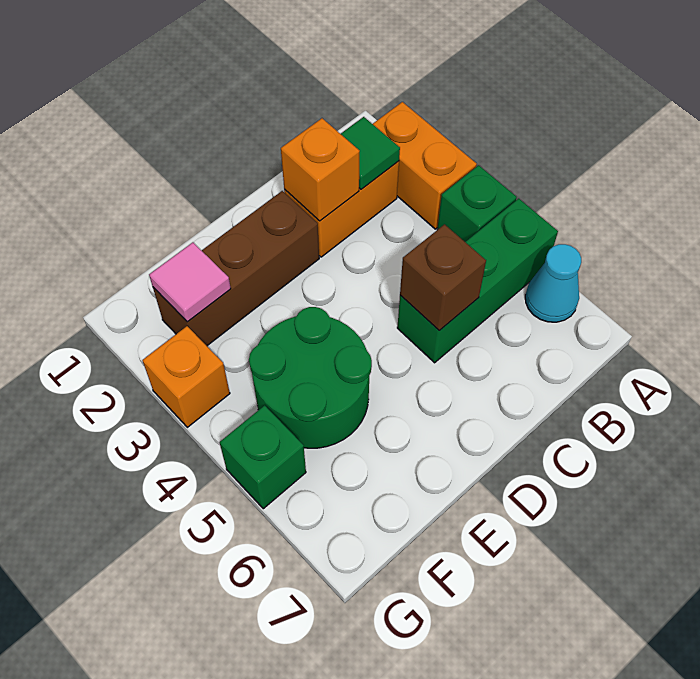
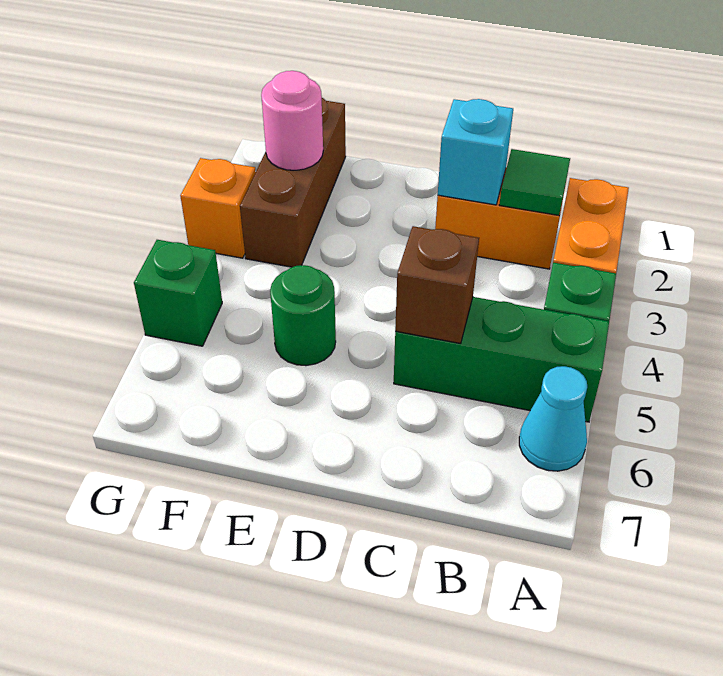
orange 1x1 brick [281,118,360,221] -> cyan 1x1 brick [438,99,513,205]
brown 1x3 brick [153,191,319,346] -> brown 1x3 brick turned to [240,98,346,267]
green 2x2 round brick [249,307,372,448] -> green 1x1 round brick [270,265,336,366]
pink 1x1 tile [149,242,231,322] -> pink 1x1 round brick [261,71,323,170]

